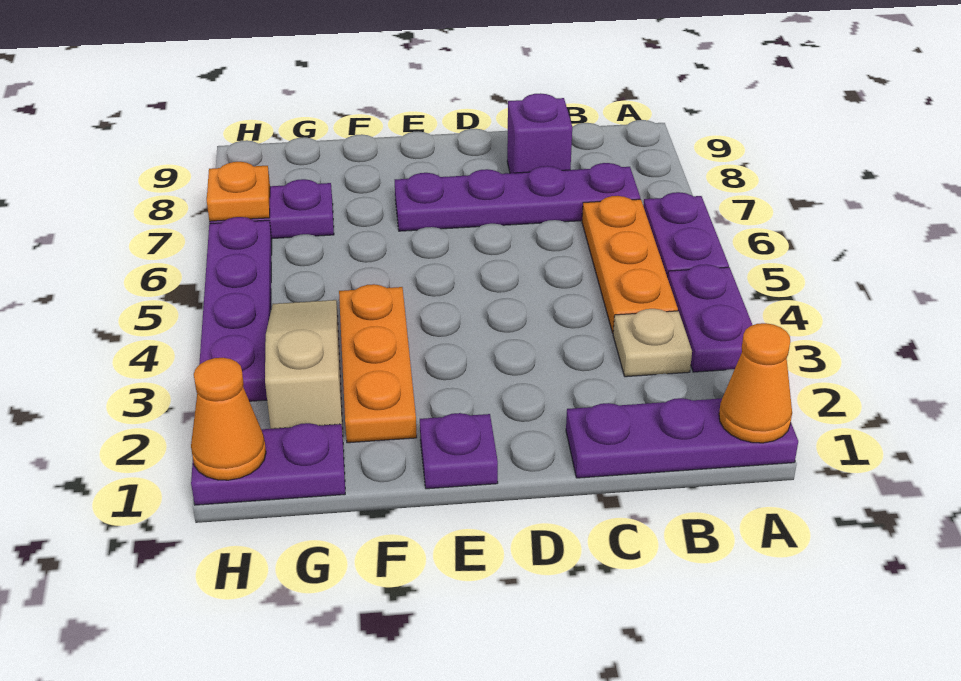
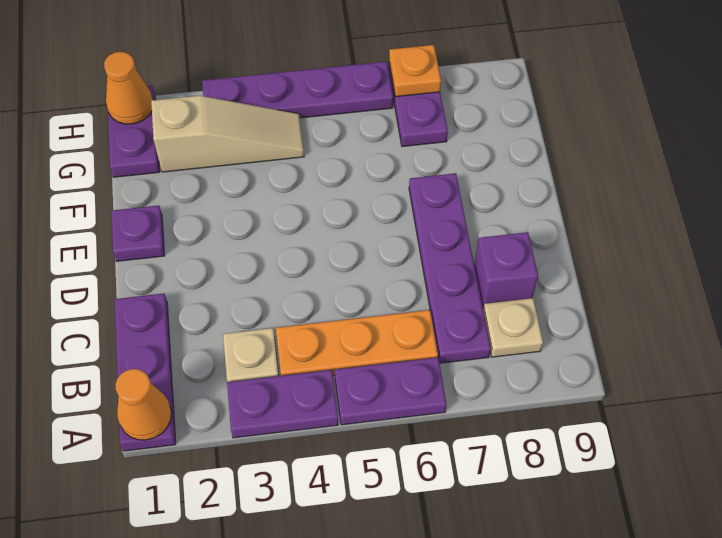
none -> tan 1x1 plate [483,298,543,357]
orange 1x3 plate [339,284,417,443] -> none

